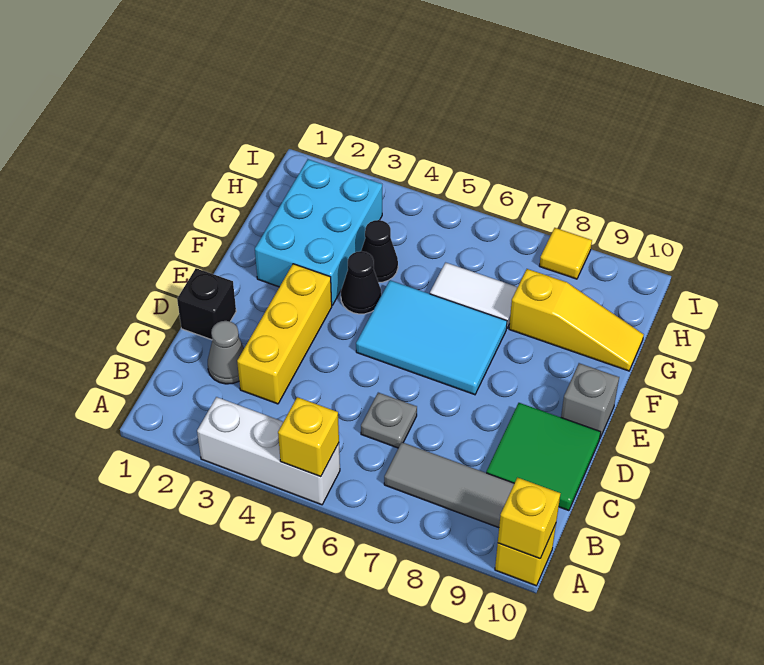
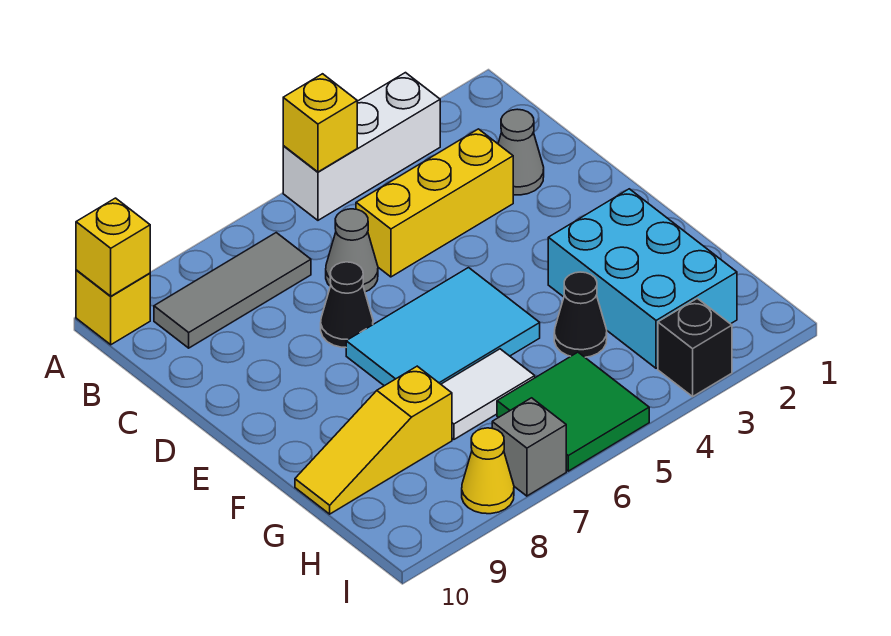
yellow 1x3 brick [237,264,332,404] -> yellow 1x3 brick turned to [356,129,513,277]
grey 1x1 plate [361,393,417,448] -> grey 1x1 cone [326,209,378,292]
green 2x2 tile [486,403,601,511] -> green 2x2 tile moved to [497,352,649,471]
black 1x1 brick [177,268,236,340] -> black 1x1 brick moved to [658,298,732,396]
grey 1x1 brick [561,363,619,438] -> grey 1x1 brick moved to [492,398,566,496]
black 1x1 cone [341,251,381,314] -> black 1x1 cone moved to [321,262,373,347]
yellow 1x1 tile [540,228,592,279] -> yellow 1x1 cone [462,428,514,514]

